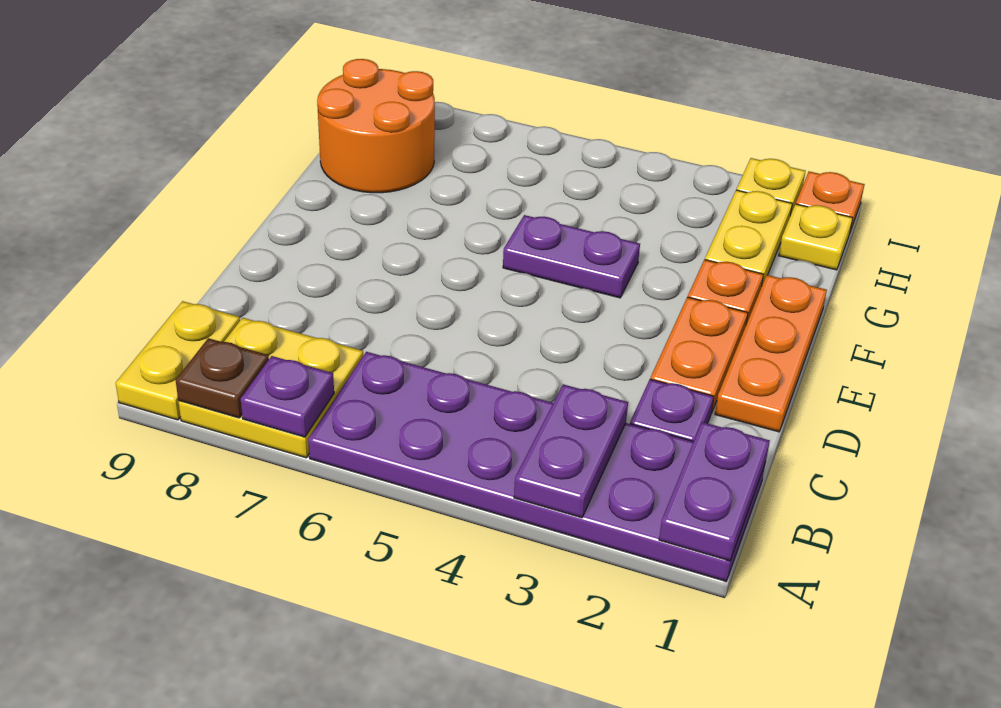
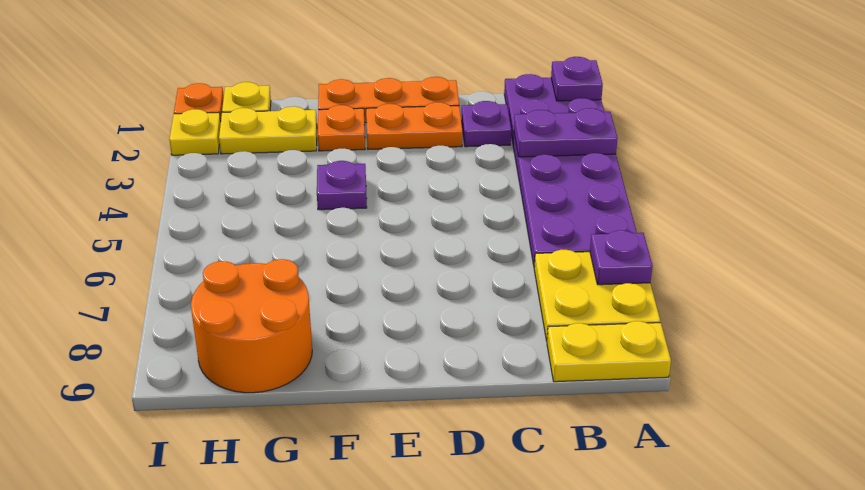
purple 1x2 plate [659,422,770,561] -> purple 1x1 plate [551,57,603,101]
brown 1x1 plate [176,338,269,418] -> none
purple 1x2 plate [503,215,640,298] -> purple 1x1 plate [317,161,367,210]

